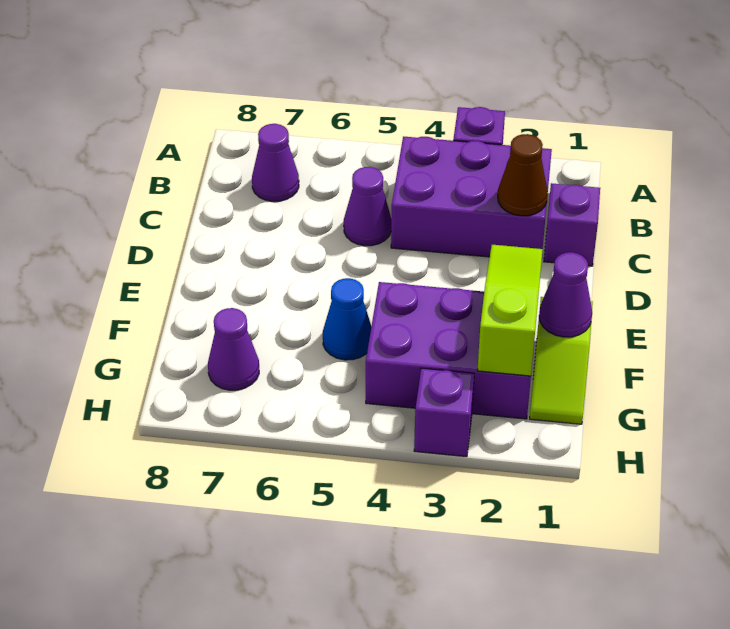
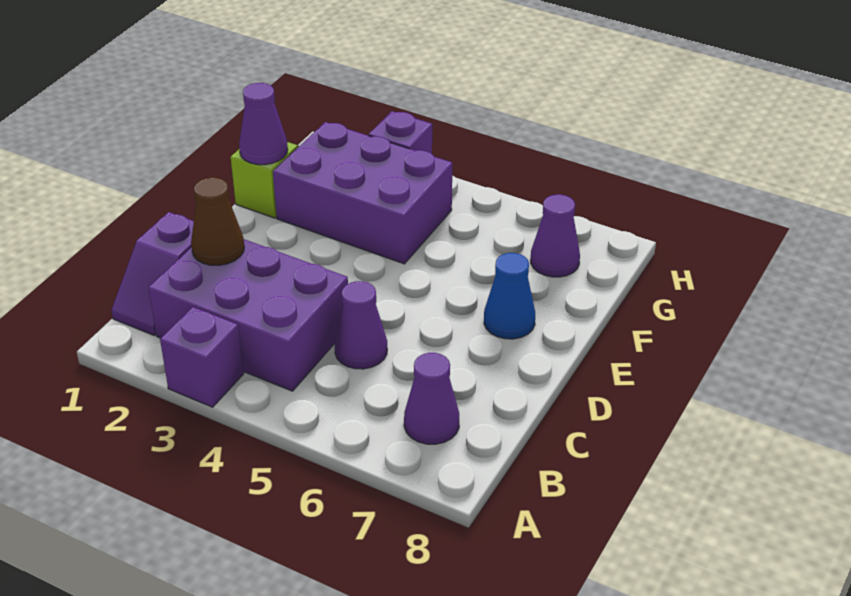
lime 1x3 slope [477,245,543,376] -> none
blue 1x1 cone [323,278,371,360] -> blue 1x1 cone moved to [484,253,535,339]

